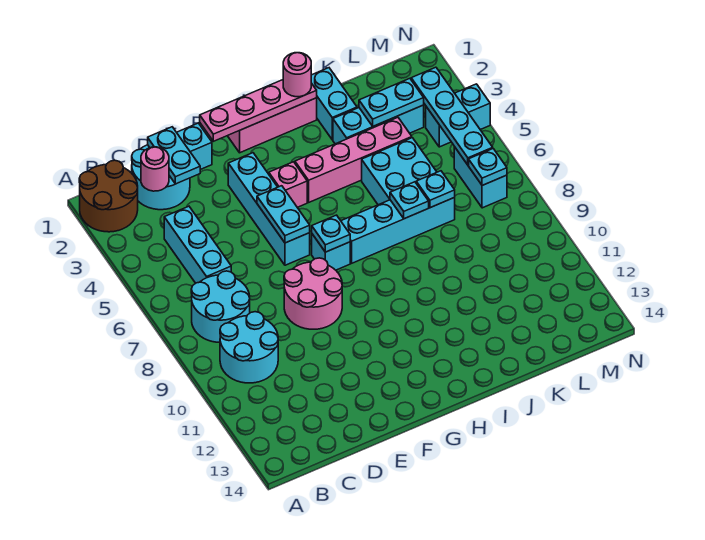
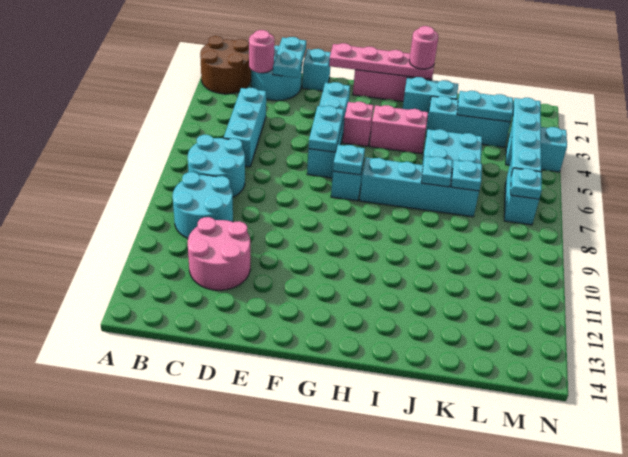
pink 2x2 round brick [284,258,342,329] -> pink 2x2 round brick moved to [188,217,250,290]
pink 1x4 brick [295,118,412,202] -> pink 1x2 brick [370,105,428,154]
cyan 1x2 brick [311,68,357,140] -> cyan 1x2 brick turned to [403,77,458,120]

